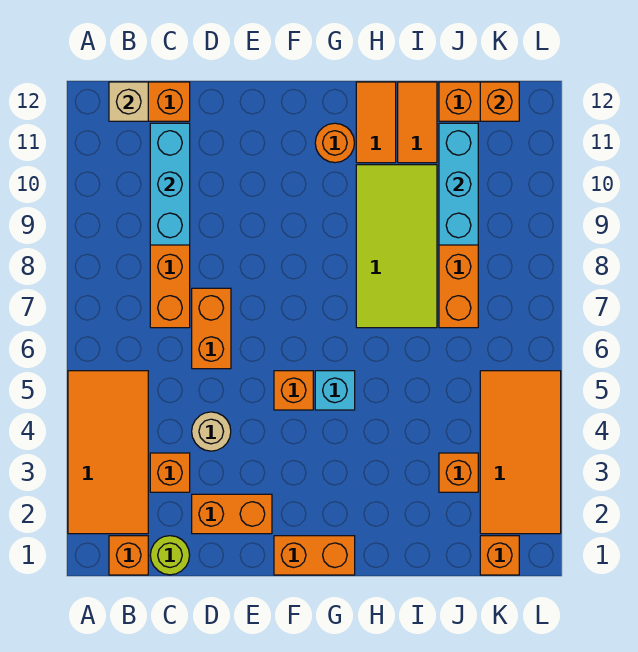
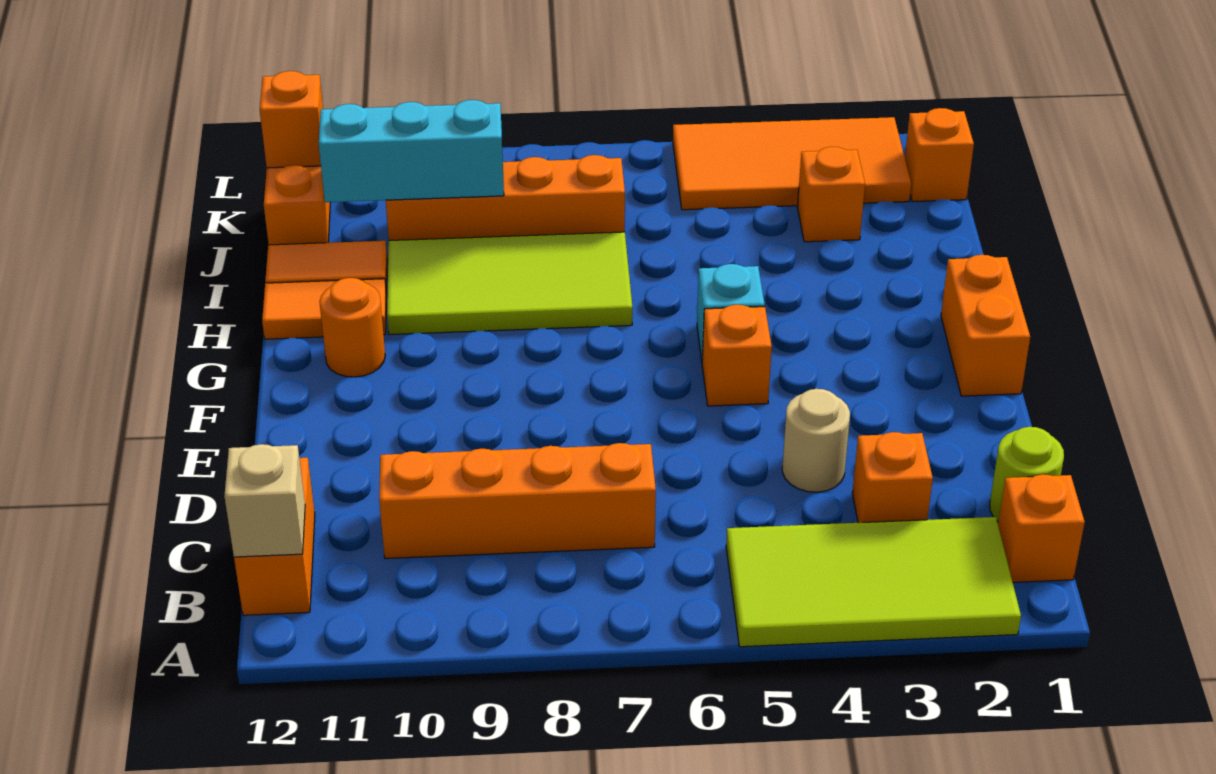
orange 2x4 tile [68,371,148,534] -> lime 2x4 tile [726,517,1021,647]
cyan 1x3 brick [150,123,190,245] -> none
orange 1x2 brick [192,494,272,534] -> none
orange 1x2 brick [192,288,231,369] -> none

